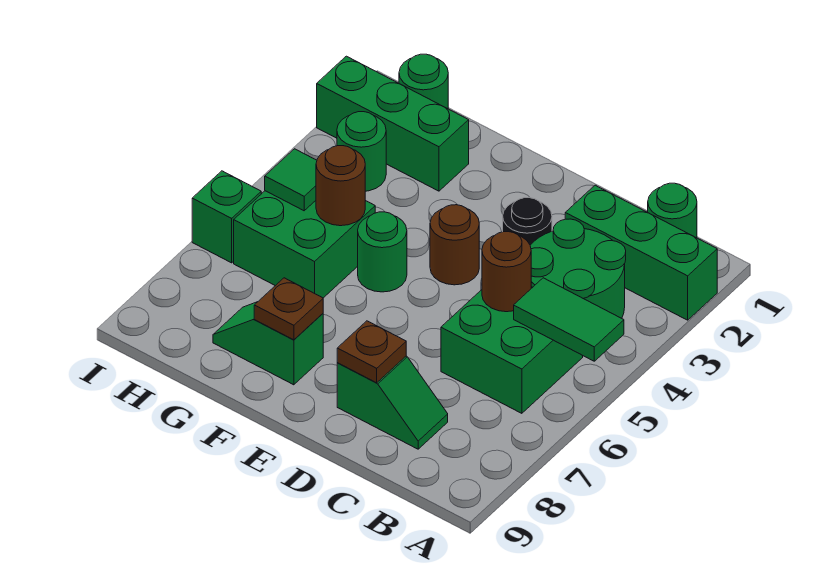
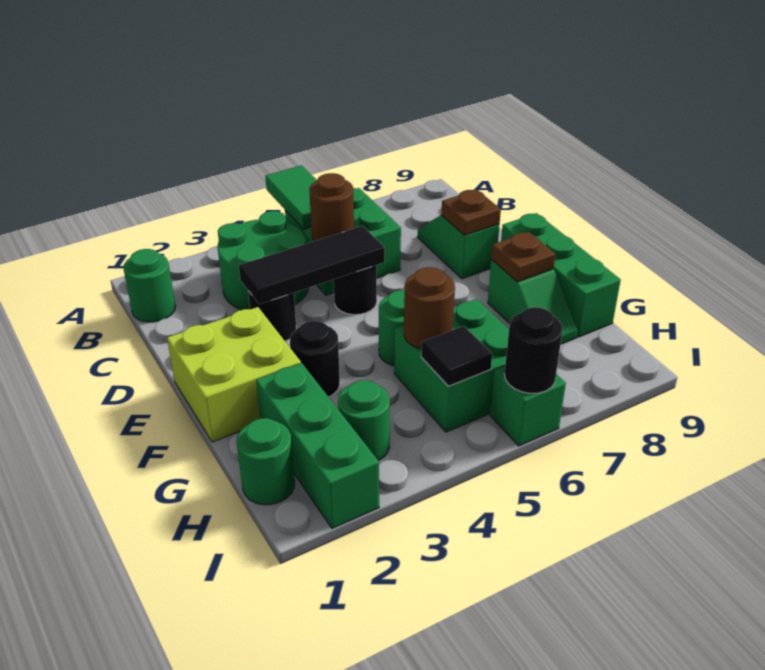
green 1x3 brick [565,185,717,320] -> green 1x3 brick moved to [501,213,621,337]
none -> black 1x3 tile [239,226,385,304]
none -> black 1x1 round brick [334,265,377,315]
none -> lime 2x2 brick [167,307,301,442]
brown 1x1 round brick [430,205,479,285] -> none
none -> black 1x1 round brick [290,321,340,397]
green 1x1 tile [265,149,317,211] -> black 1x1 tile [421,326,492,386]
none -> black 1x1 round brick [504,307,563,393]

